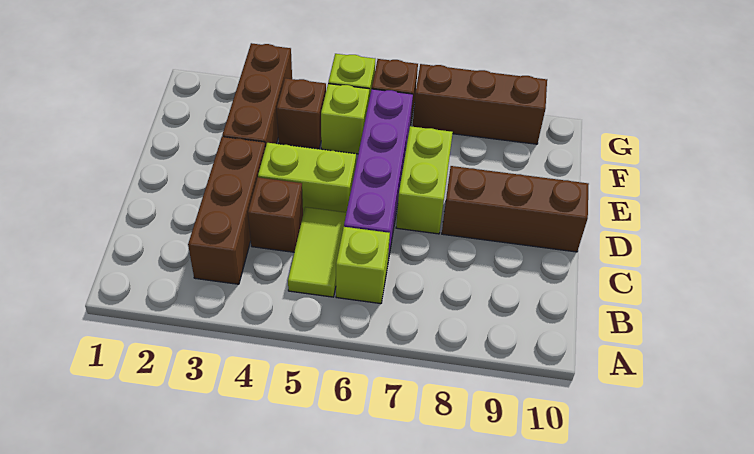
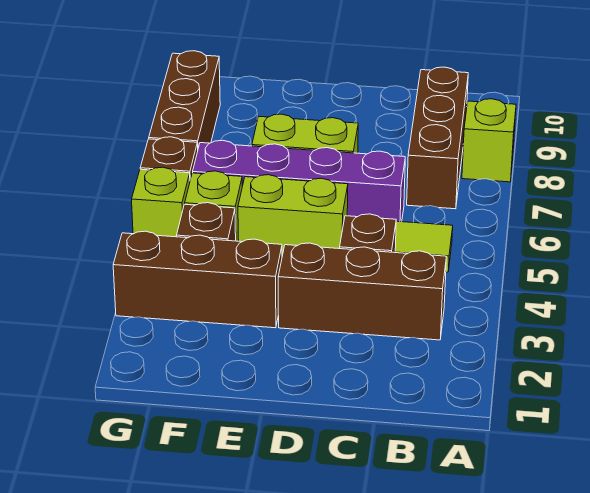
lime 1x1 brick [336,227,390,304] -> lime 1x1 brick moved to [462,99,516,182]
lime 1x2 brick [258,143,356,213] -> lime 1x2 brick turned to [238,175,348,256]
brown 1x3 brick [442,166,589,252] -> brown 1x3 brick moved to [407,67,468,209]

